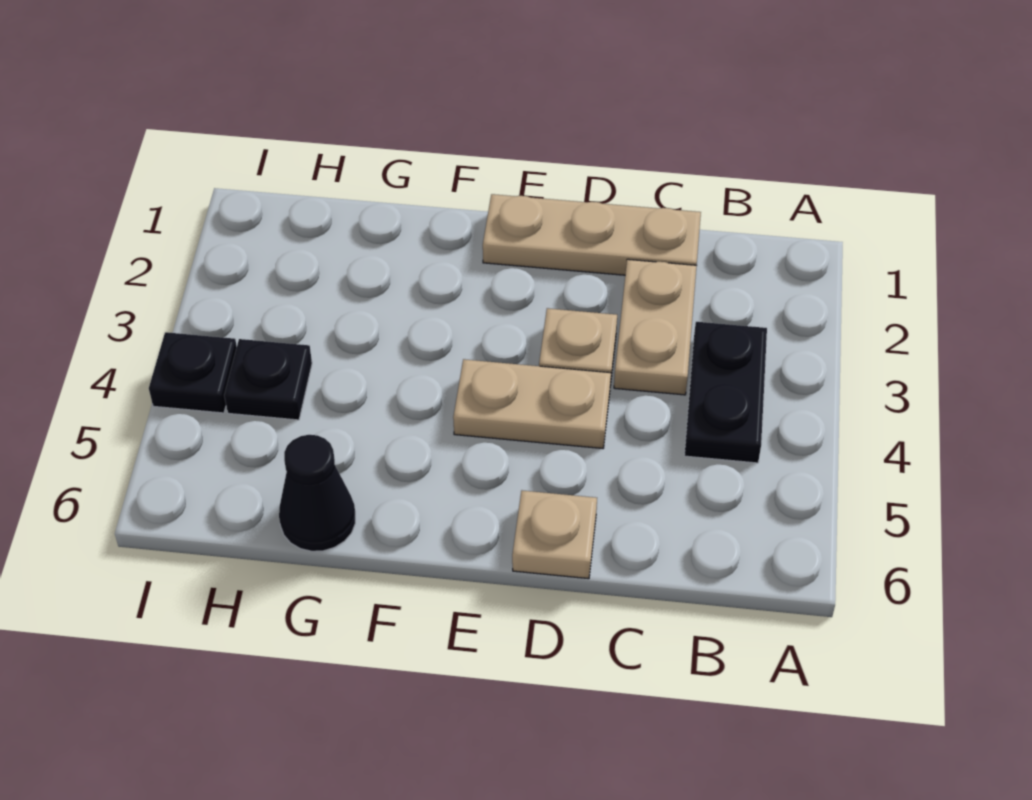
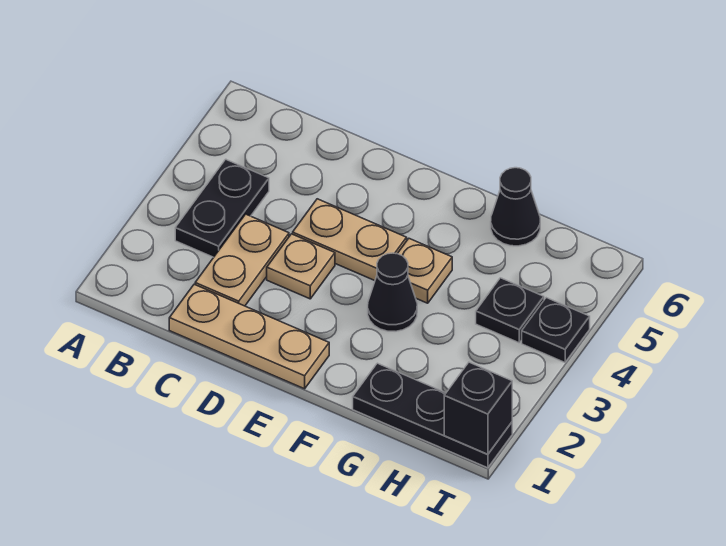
tan 1x1 plate [512,491,597,579] -> tan 1x1 plate moved to [397,239,452,303]
none -> black 1x1 cone [368,253,417,331]
none -> black 1x3 plate [353,363,512,468]
none -> black 1x1 brick [444,362,512,454]

